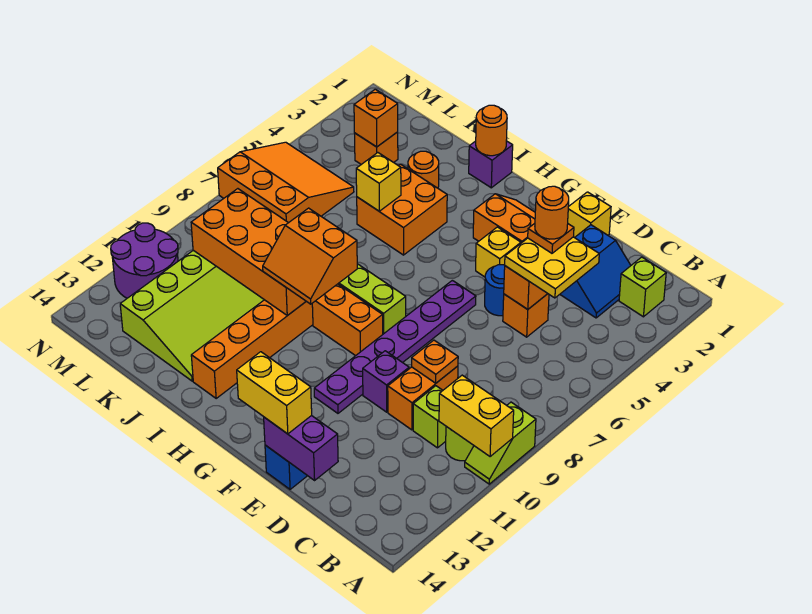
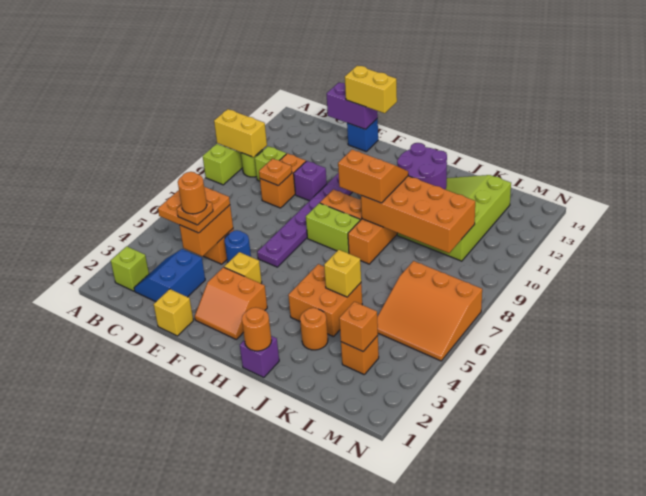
yellow 2x2 plate [505,237,599,298] -> orange 2x2 plate [158,187,230,233]
purple 2x2 round brick [111,223,178,298] -> purple 2x2 round brick moved to [397,143,447,190]

